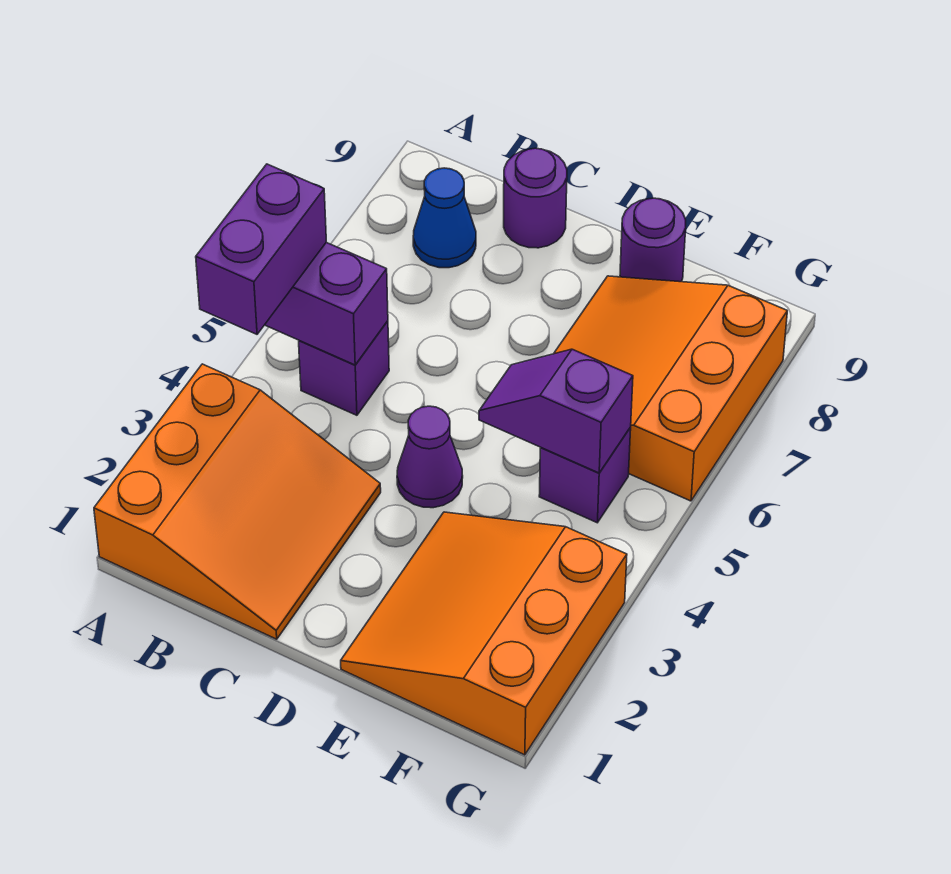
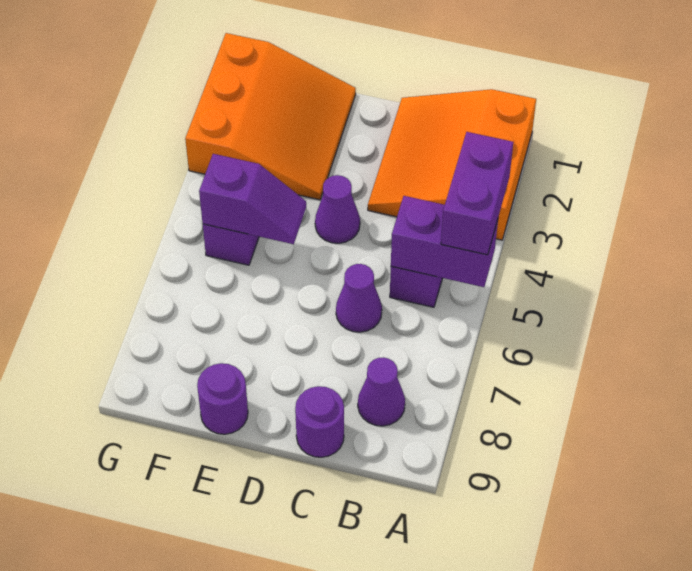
blue 1x1 cone [413,168,476,268] -> purple 1x1 cone [358,357,405,426]
none -> purple 1x1 cone [336,264,382,332]
orange 3x3 slope [554,276,787,501] -> none

